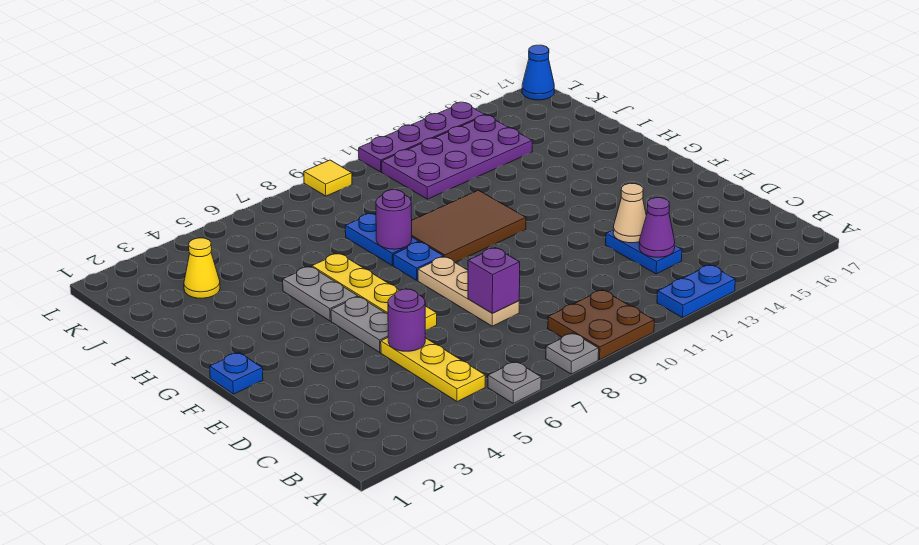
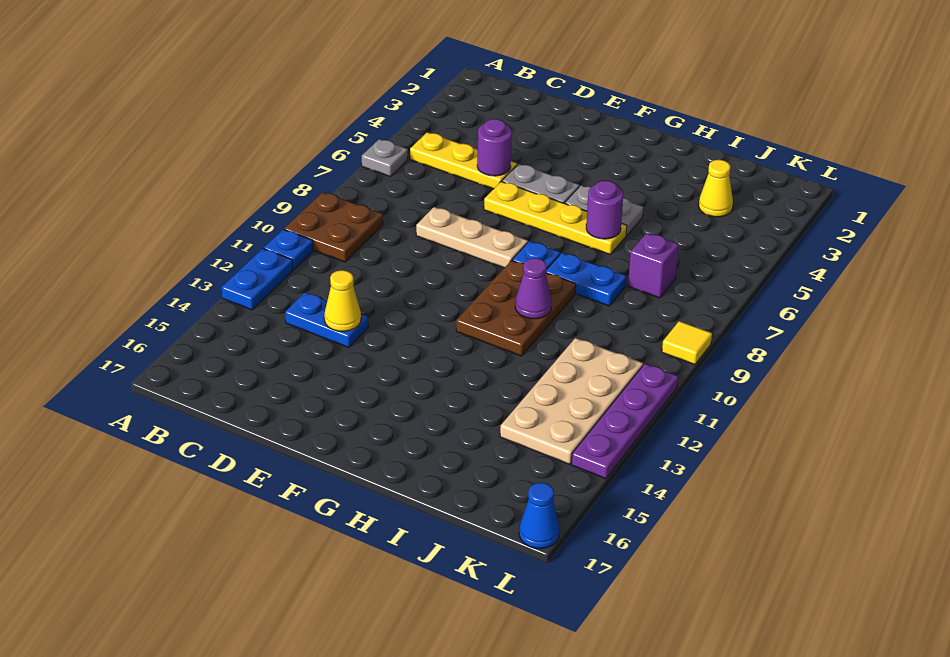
grey 1x1 plate [546,333,599,374] -> none
purple 1x1 cone [639,198,675,257] -> purple 1x1 cone moved to [515,258,552,319]
purple 1x1 brick [468,248,520,313] -> purple 1x1 brick moved to [628,233,679,298]
tan 1x1 cone [613,183,646,243] -> yellow 1x1 cone [324,270,361,331]
blue 1x1 plate [210,352,263,394] -> blue 1x1 plate moved to [264,229,313,270]
brown 2x3 tile [412,190,526,263] -> brown 2x3 plate [456,260,576,356]
purple 1x1 round brick [376,190,412,249] -> purple 1x1 round brick moved to [586,180,623,239]
purple 2x4 plate [382,115,532,199] -> tan 2x4 plate [500,338,643,464]

